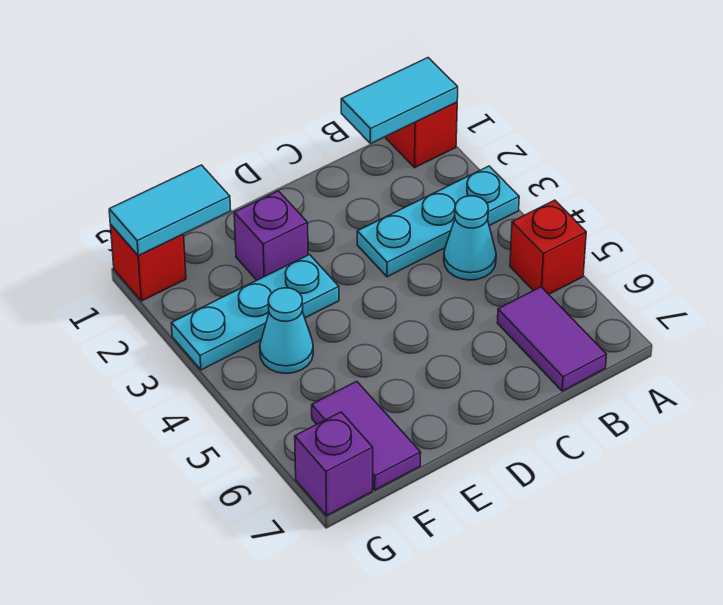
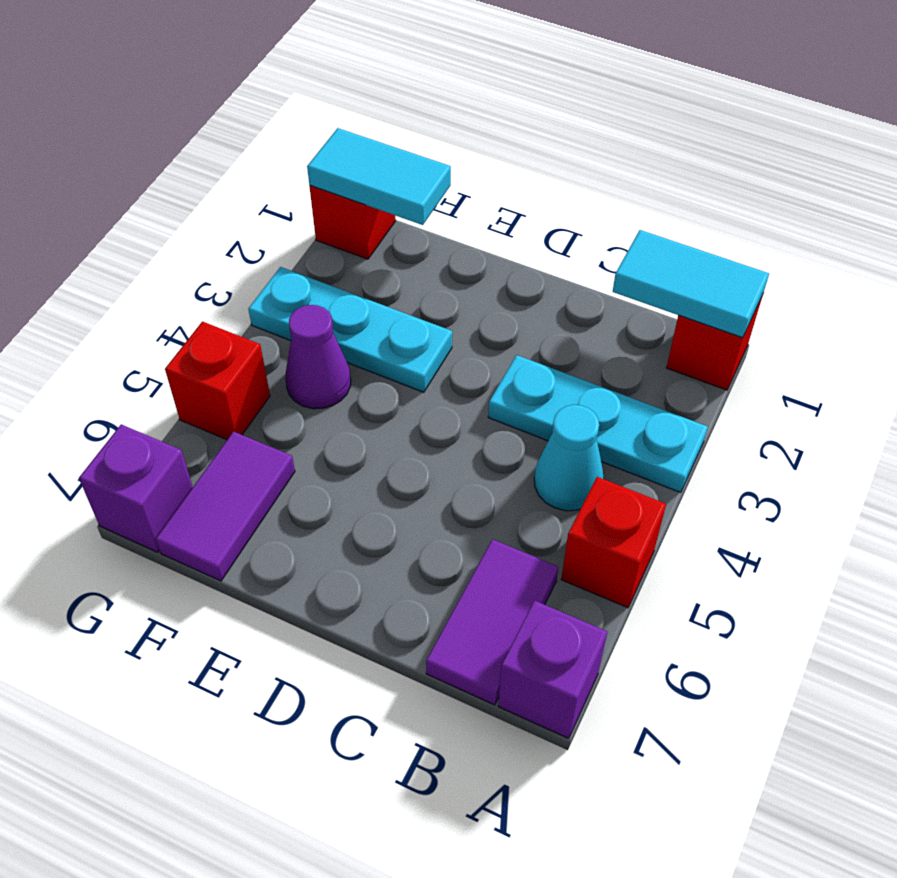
purple 1x1 brick [234,191,308,280] -> purple 1x1 brick moved to [498,601,607,738]
cyan 1x1 cone [260,288,313,373] -> purple 1x1 cone [285,305,351,409]
none -> red 1x1 brick [165,322,270,440]

